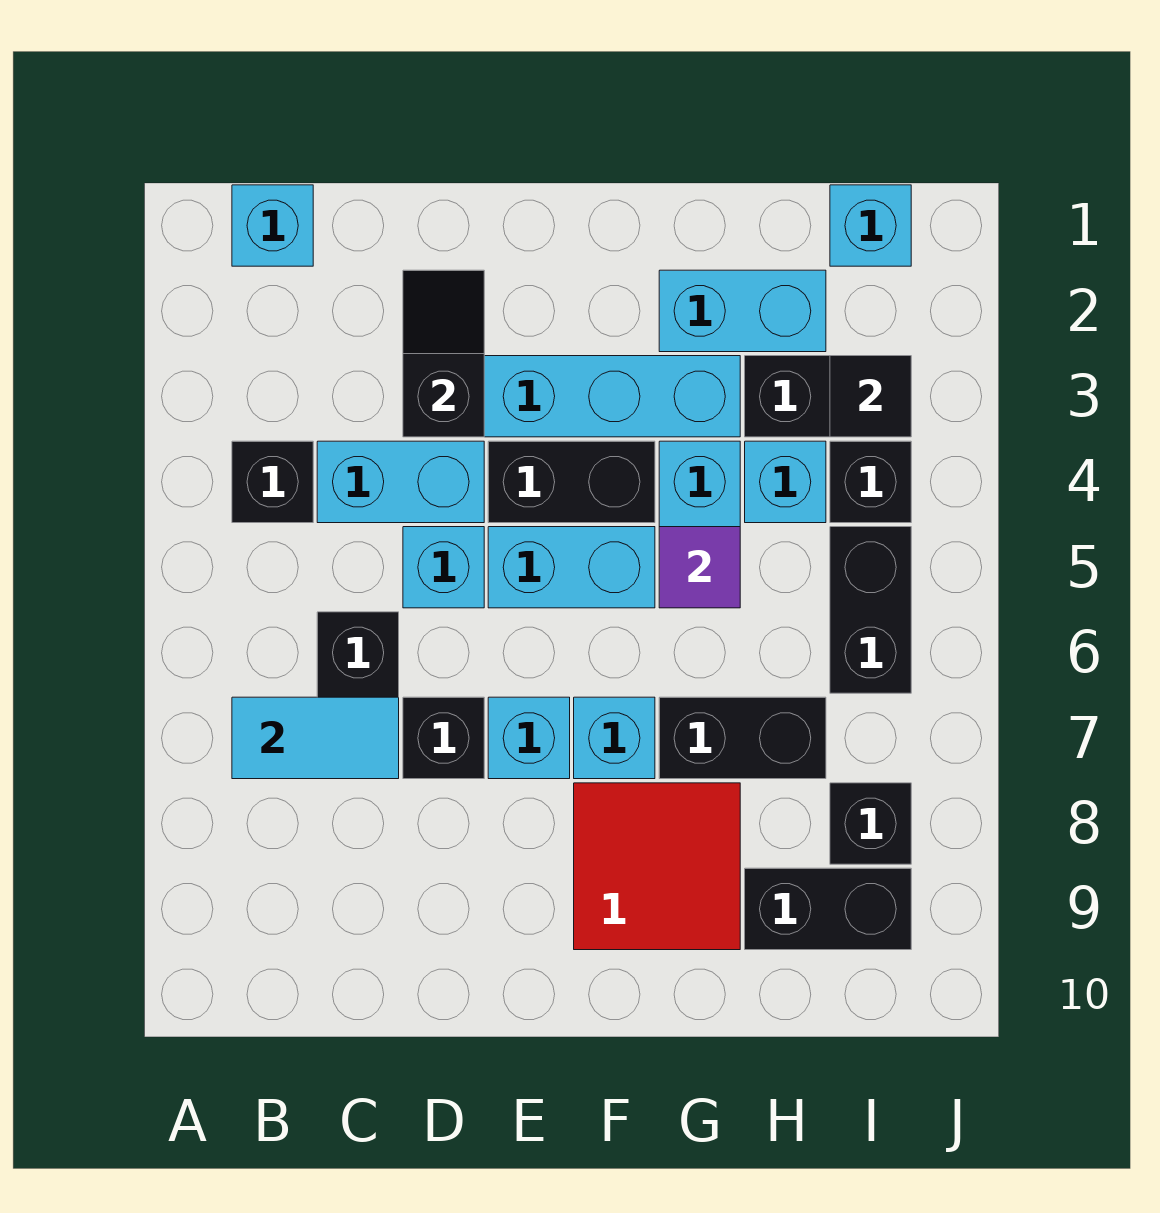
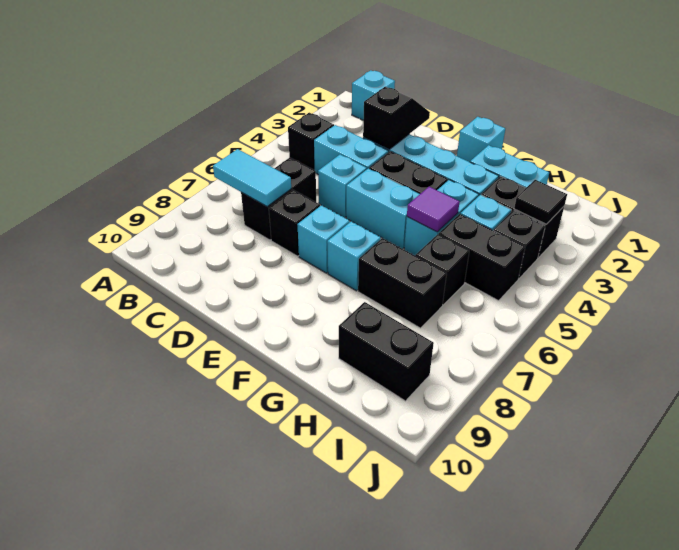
red 2x2 tile [574,783,740,950] -> none
cyan 1x1 brick [830,185,911,266] -> cyan 1x1 brick moved to [457,117,505,162]
black 1x2 brick [830,527,911,693] -> black 1x2 brick turned to [439,214,525,301]
black 1x1 brick [830,783,911,864] -> black 1x1 brick moved to [416,234,469,305]

